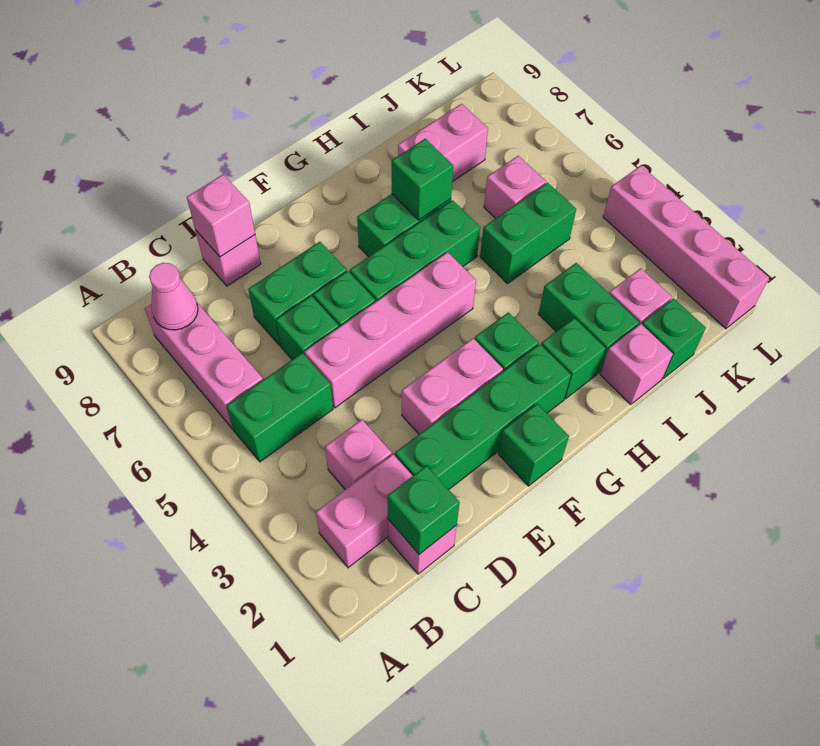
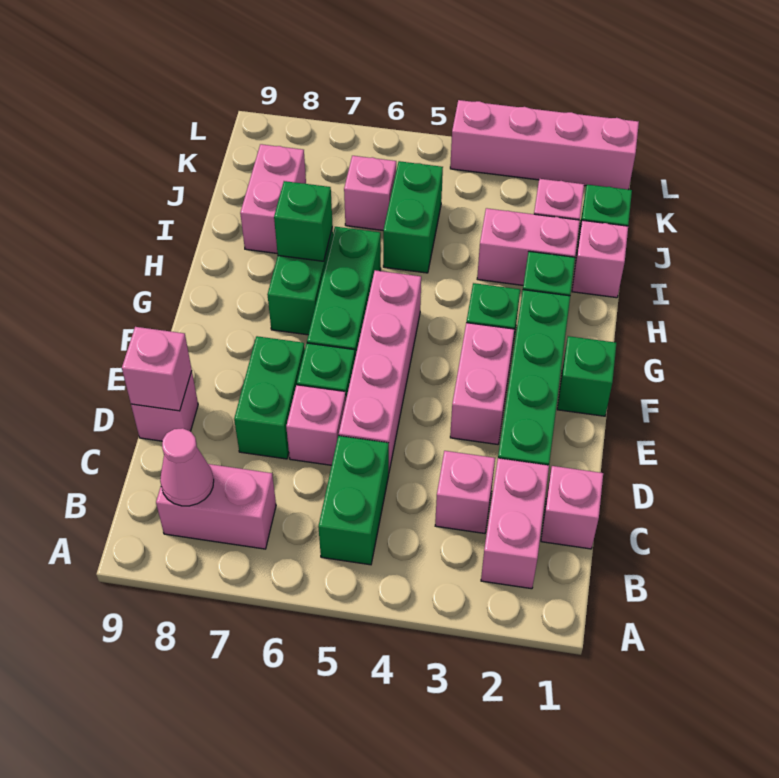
pink 1x3 brick [145,303,263,429] -> pink 1x2 brick [156,464,276,549]
green 1x1 brick [387,466,460,554] -> none
green 1x1 brick [276,296,339,360] -> pink 1x1 brick [286,385,346,465]
green 1x2 brick [539,263,639,373] -> pink 1x2 brick [477,208,580,285]

